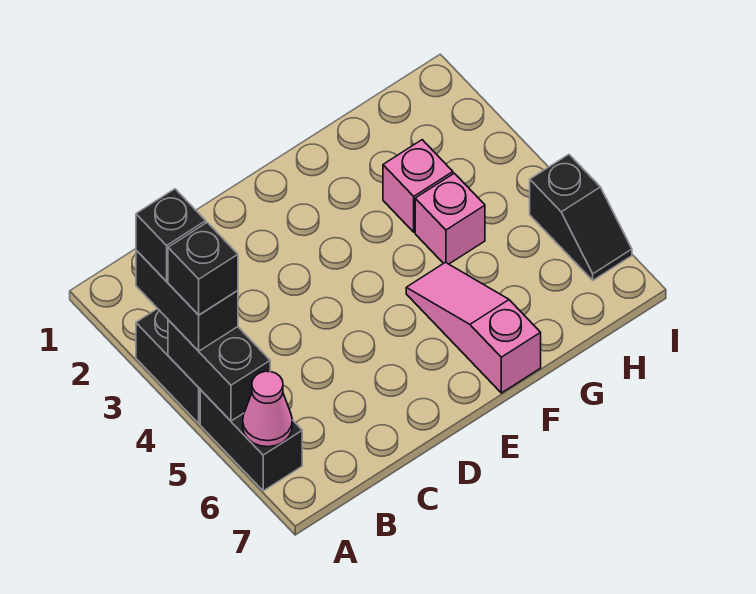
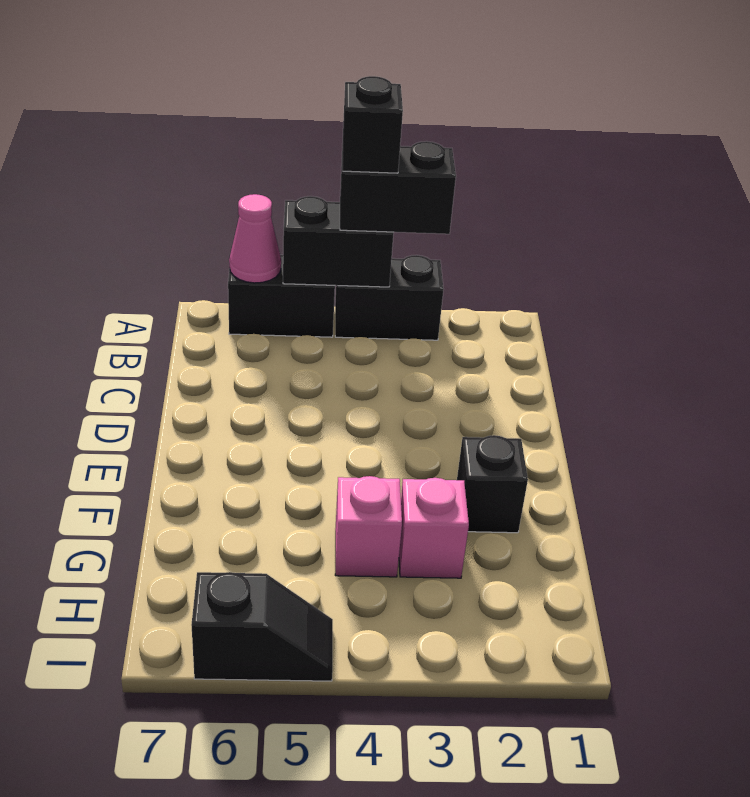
black 1x1 brick [136,189,206,281] -> black 1x1 brick moved to [457,435,528,533]
pink 1x3 slope [406,262,541,393] -> none
black 1x2 slope [530,154,632,280] -> black 1x2 slope turned to [191,572,333,681]

